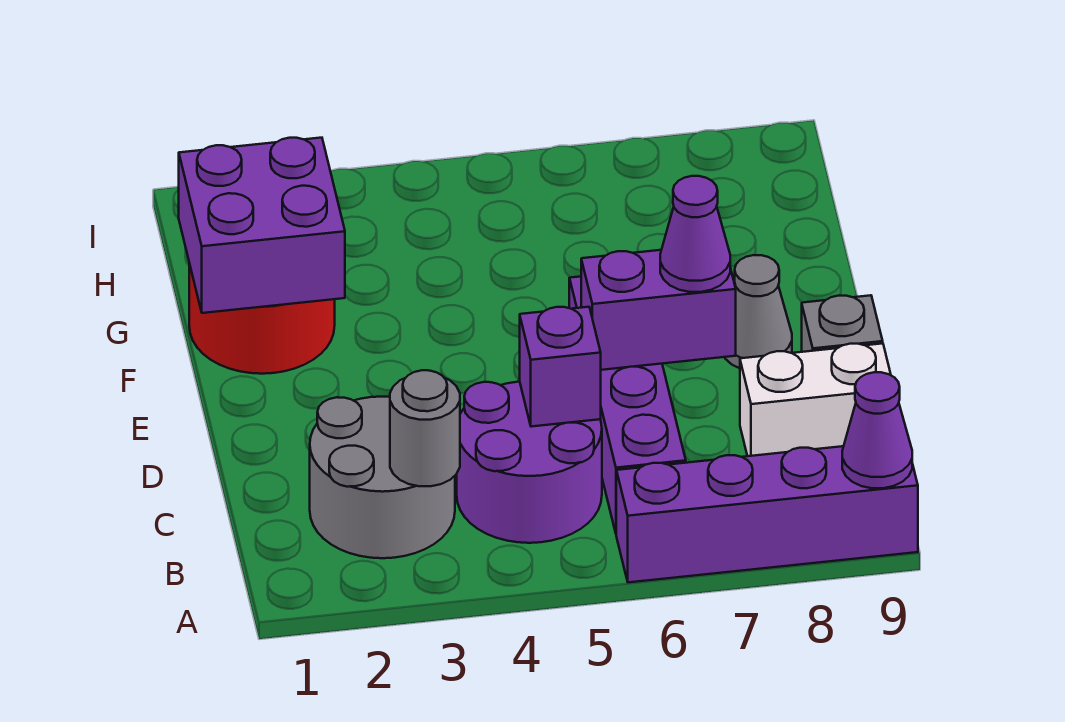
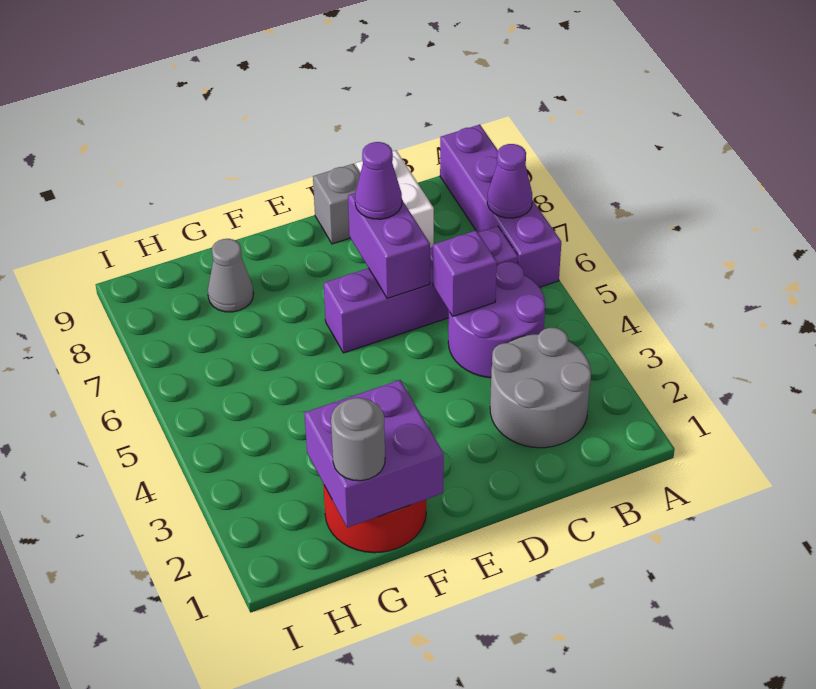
purple 1x1 cone [842,372,912,488] -> purple 1x1 cone moved to [487,144,532,218]
grey 1x1 round brick [390,370,460,486] -> grey 1x1 round brick moved to [331,398,385,481]
grey 1x1 cone [725,255,792,368] -> grey 1x1 cone moved to [208,239,254,312]

